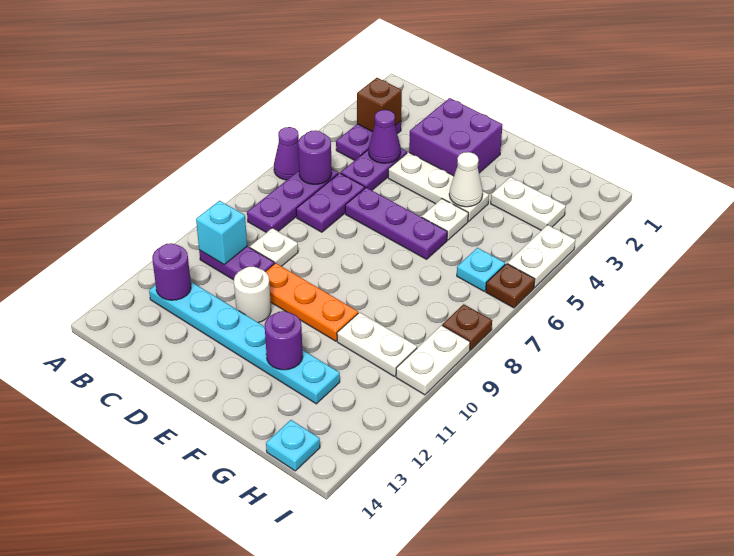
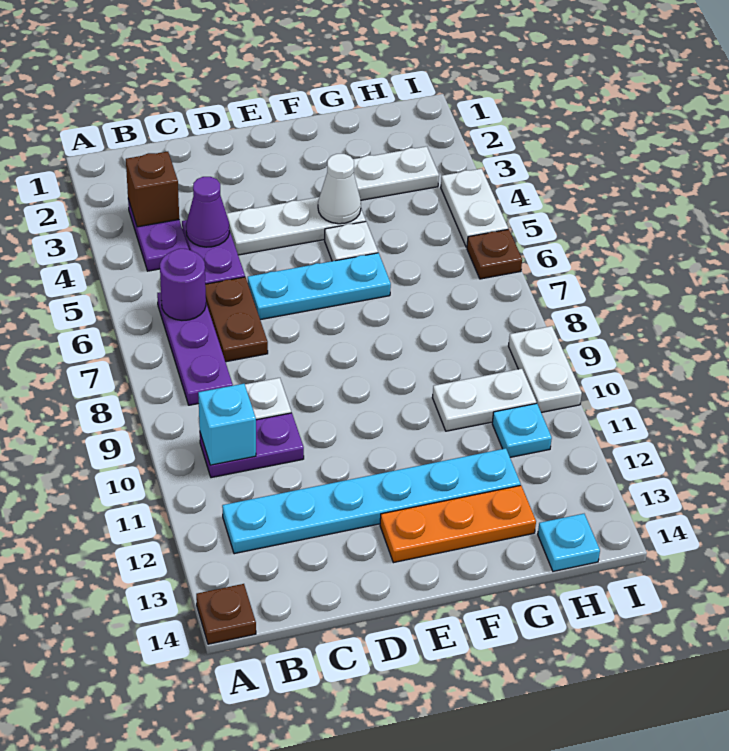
purple 1x1 cone [274,127,299,180] -> none
purple 1x1 round brick [152,243,191,300] -> none
purple 1x2 plate [296,173,365,232] -> brown 1x2 plate [205,277,268,362]
purple 2x2 brick [409,98,503,176] -> none
purple 1x3 plate [345,188,447,259] -> cyan 1x3 plate [248,253,391,320]
orange 1x3 plate [265,263,358,341] -> orange 1x3 plate moved to [380,485,536,563]
white 1x1 round brick [234,266,271,323] -> none
purple 1x1 round brick [265,311,303,370] -> none
cyan 1x1 plate [457,248,505,291] -> cyan 1x1 plate moved to [492,403,552,457]
brown 1x1 plate [442,304,492,350] -> brown 1x1 plate moved to [196,584,256,644]

